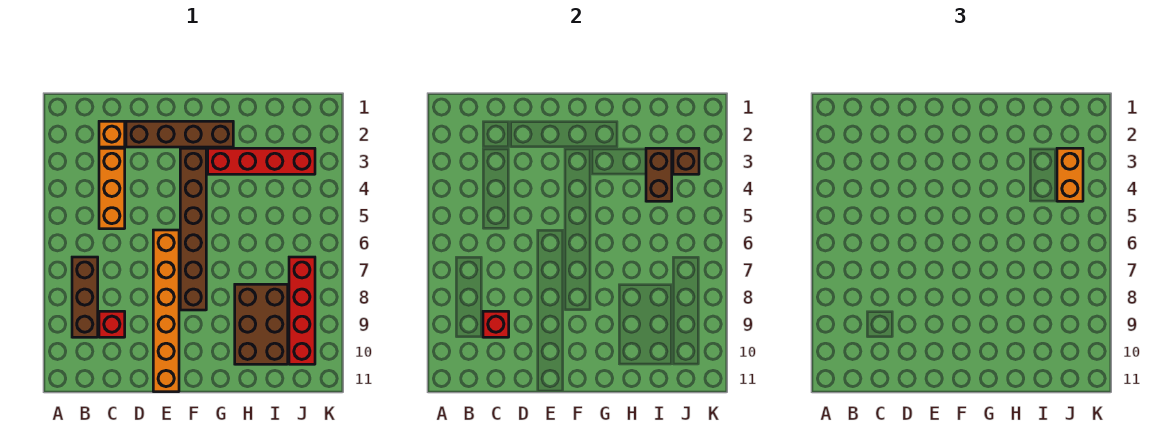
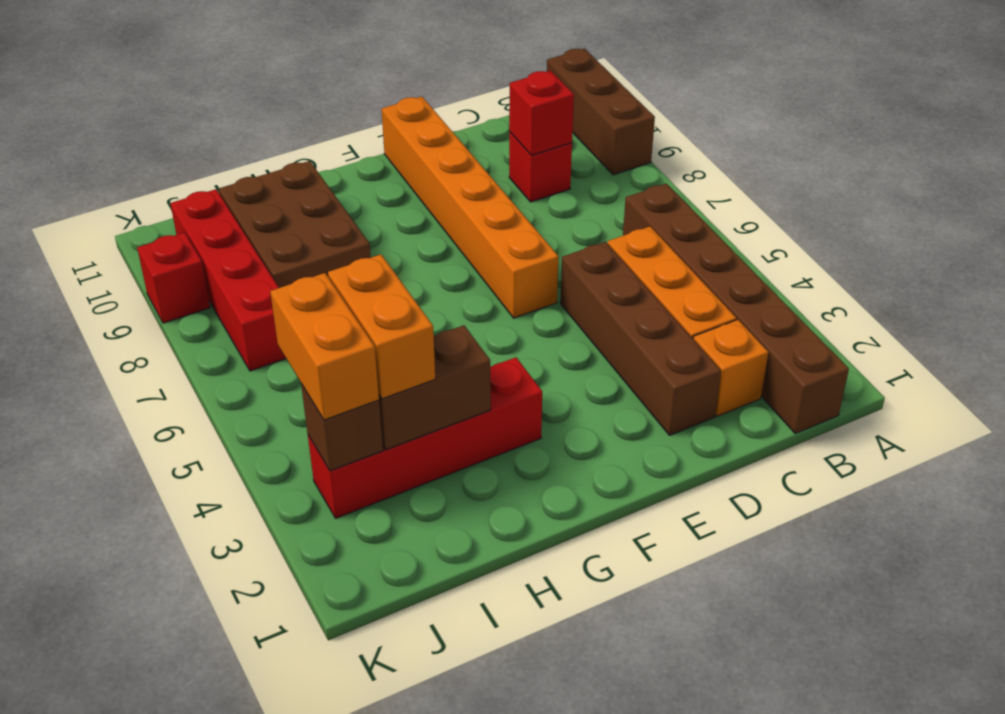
brown 1x3 brick [72,257,98,337] -> brown 1x3 brick moved to [547,49,655,175]
brown 1x4 brick [126,121,233,147] -> brown 1x4 brick turned to [560,242,721,435]
brown 1x6 brick [180,148,206,310] -> brown 1x6 brick moved to [623,183,849,433]
brown 1x2 brick [646,148,672,201] -> brown 1x2 brick turned to [379,325,491,450]
none -> orange 1x2 brick [328,254,435,399]
none -> red 1x1 brick [137,233,210,323]

